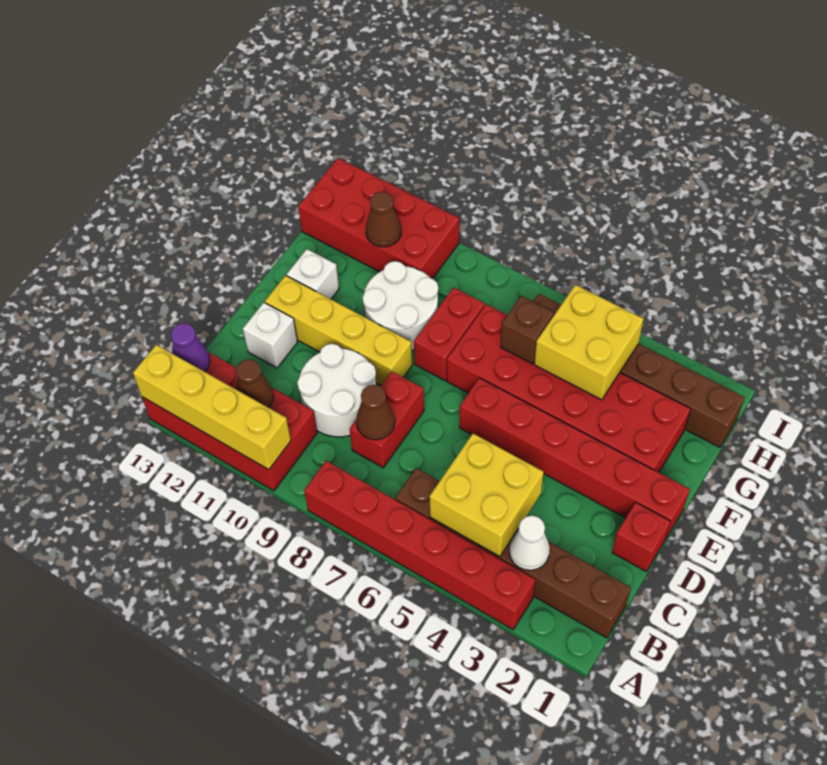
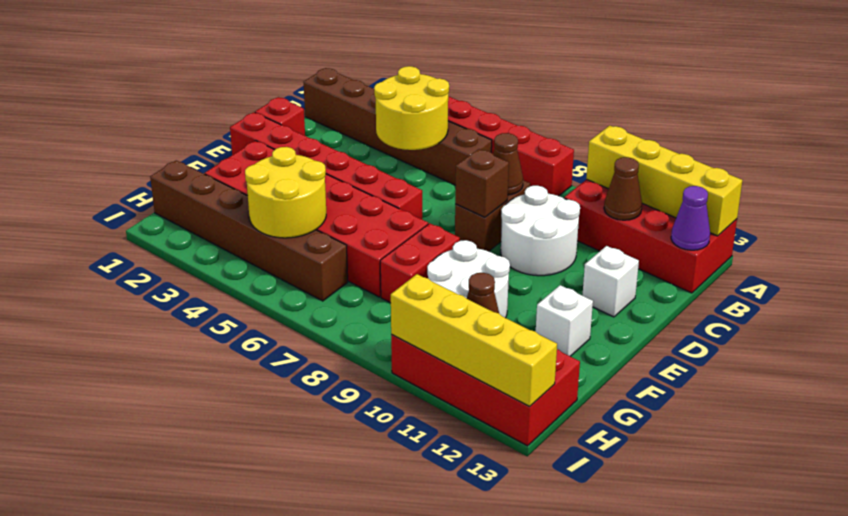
white 1x1 cone [509,516,550,570] -> none
yellow 2x2 brick [430,434,544,557] -> yellow 2x2 round brick [374,66,449,150]
red 1x2 brick [350,371,424,468] -> brown 1x2 brick [455,180,530,251]
yellow 1x4 brick [265,275,412,385] -> yellow 1x4 brick moved to [391,274,557,406]
yellow 2x2 brick [534,285,644,400] -> yellow 2x2 round brick [245,147,326,238]
brown 1x1 brick [501,296,554,364] -> brown 1x1 brick moved to [455,149,509,217]

